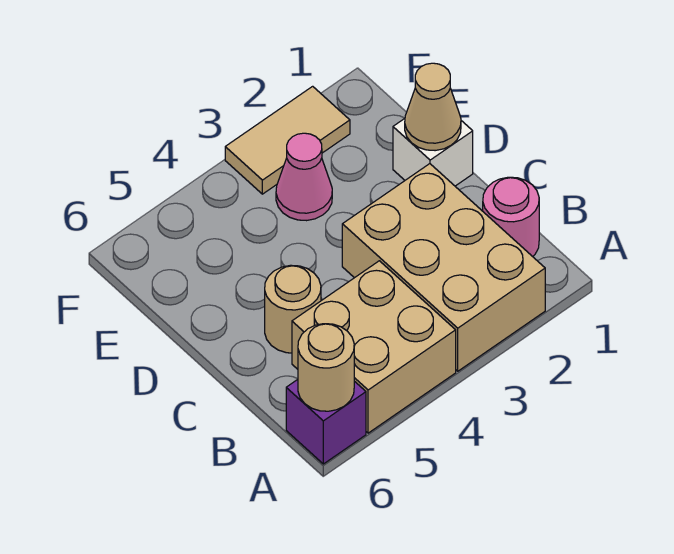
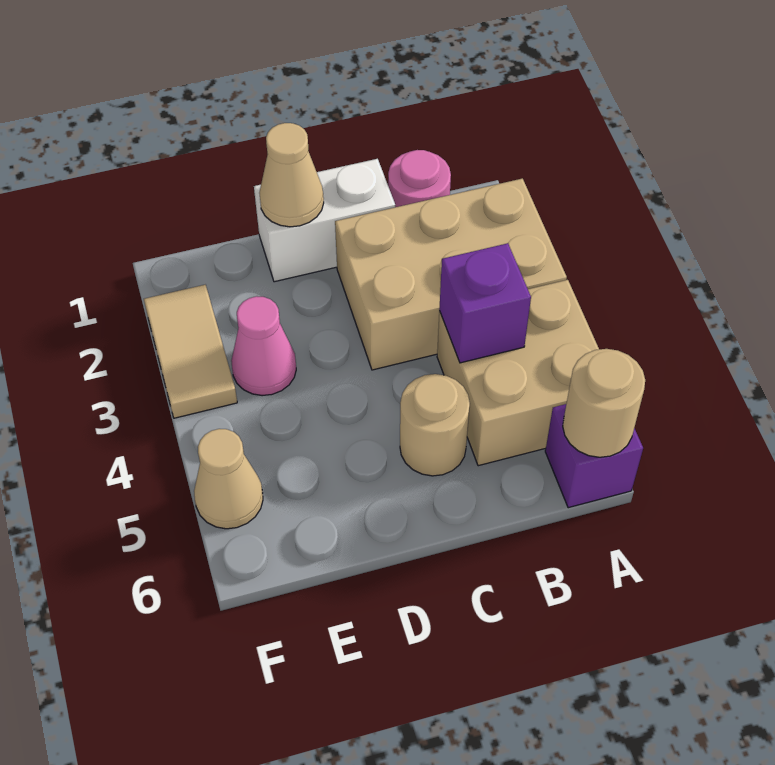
none -> purple 1x1 brick [439,243,531,363]
white 1x1 brick [393,119,473,186] -> white 1x2 brick [254,159,395,282]
none -> tan 1x1 cone [194,429,263,529]

